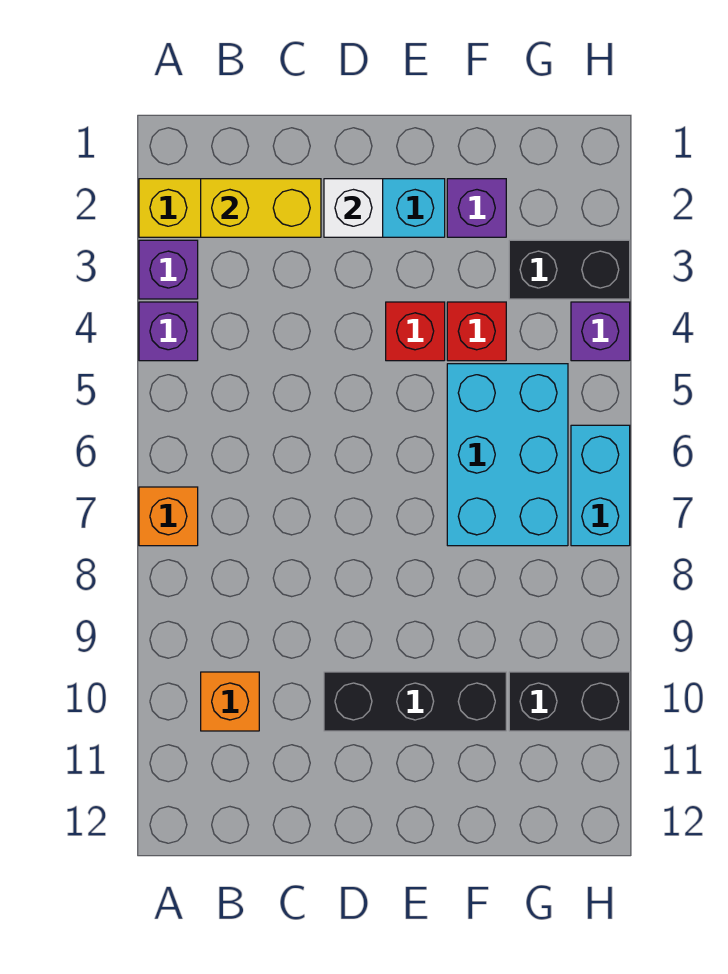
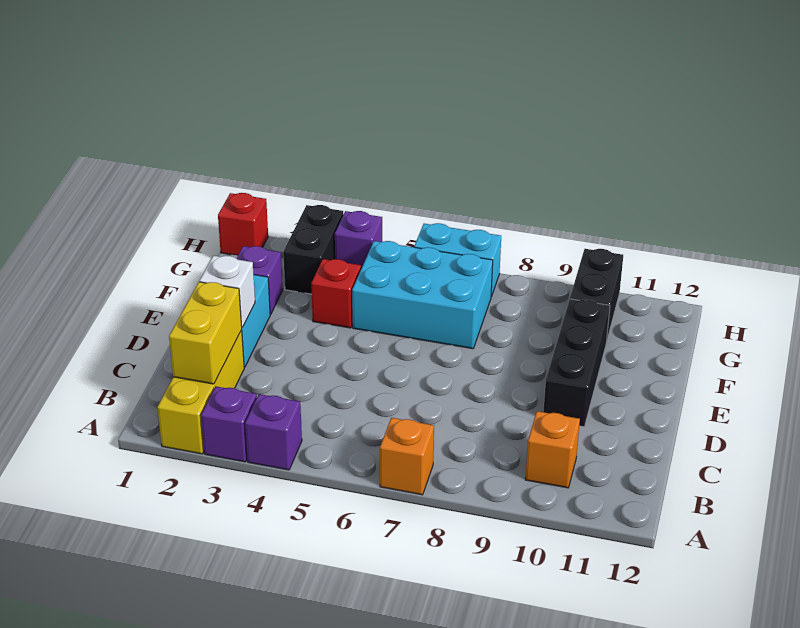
red 1x1 brick [386,302,445,361] -> red 1x1 brick moved to [218,193,268,256]

